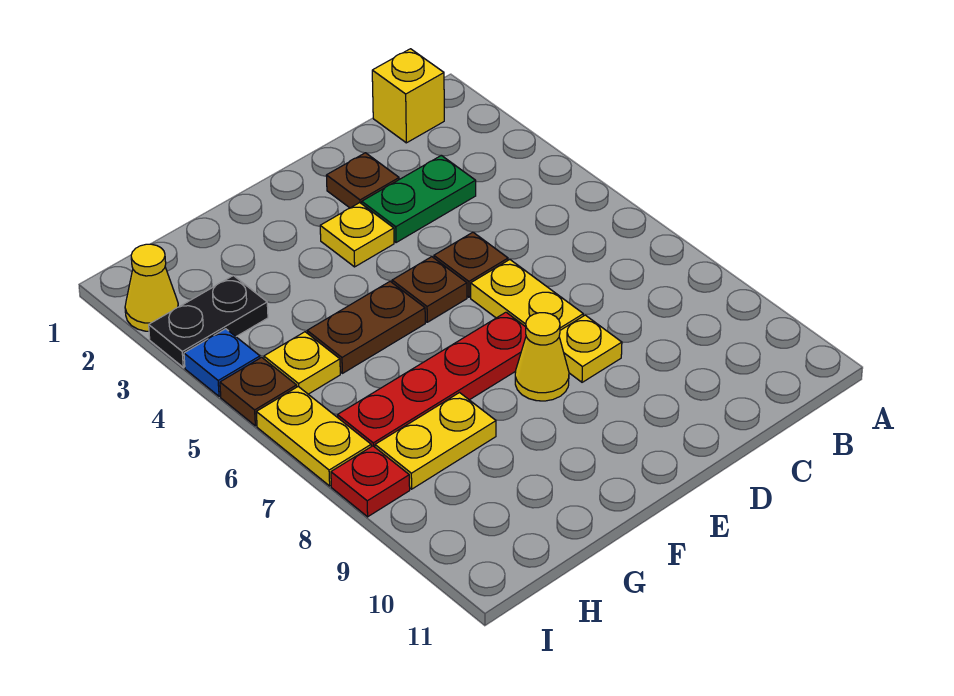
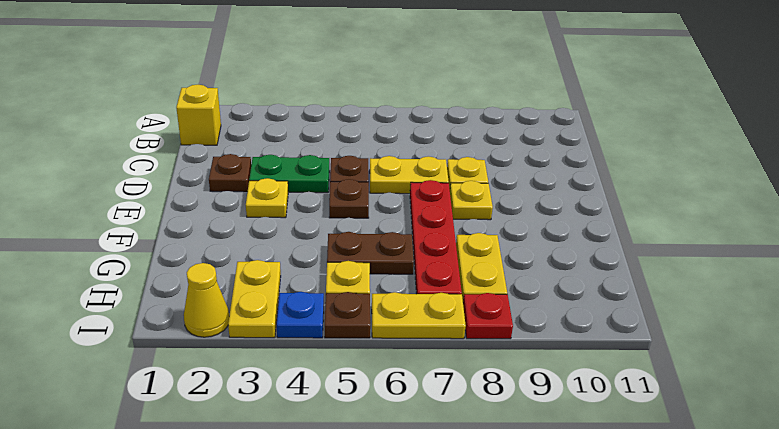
green 1x2 plate [362,155,476,243] -> green 1x2 plate turned to [249,155,329,193]
yellow 1x1 cone [515,313,569,401] -> yellow 1x1 plate [450,181,493,220]
brown 1x2 plate [307,281,425,373] -> brown 1x2 plate turned to [327,232,414,274]
black 1x2 plate [149,276,268,367] -> yellow 1x2 plate [228,260,281,338]

